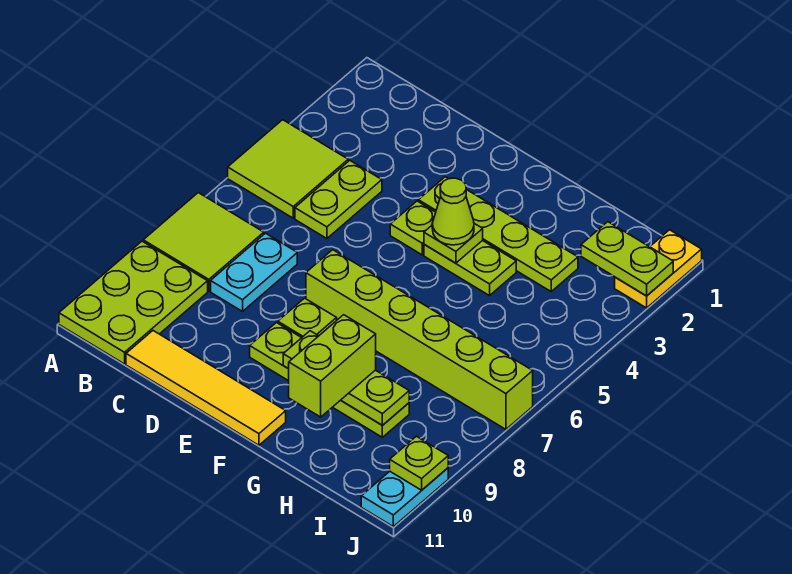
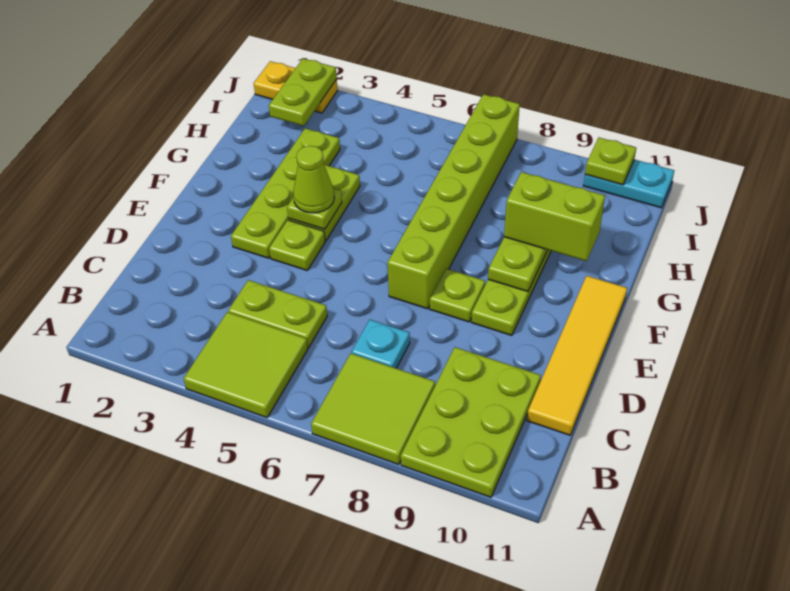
lime 2x3 plate [59,241,208,364] -> lime 2x3 plate turned to [401,347,541,497]
cyan 1x2 plate [211,233,297,311] -> cyan 1x1 plate [352,320,410,368]

